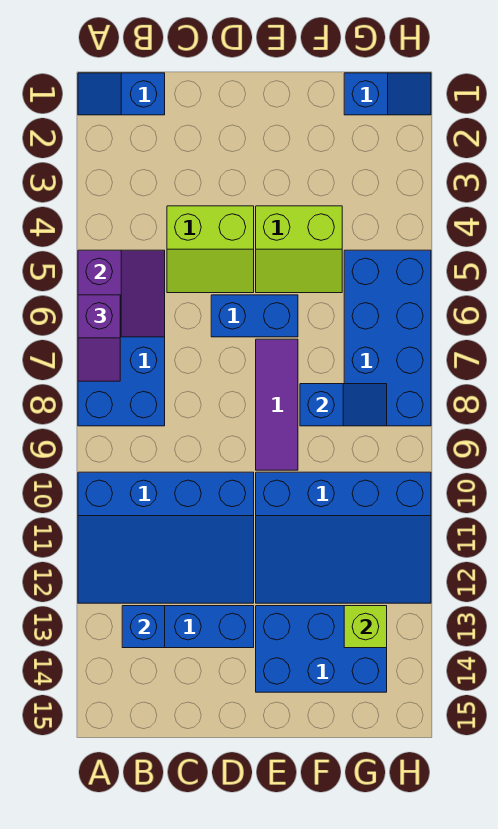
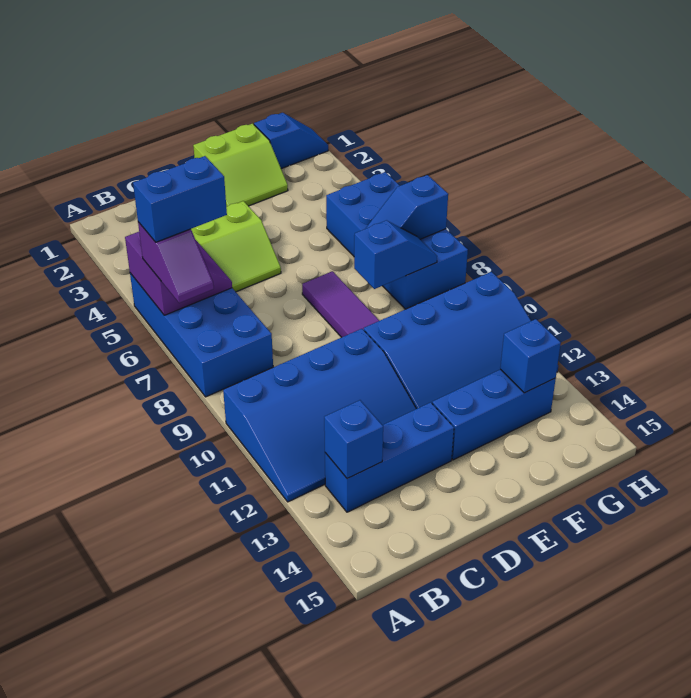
blue 1x2 slope [78,73,165,115] -> blue 1x2 slope moved to [366,175,448,239]
blue 1x2 brick [211,295,298,337] -> blue 1x2 brick moved to [133,156,227,242]
lime 2x2 slope [256,206,342,293] -> lime 2x2 slope moved to [193,124,288,207]
blue 2x3 brick [256,606,387,692] -> blue 1x3 brick [432,369,556,460]
lime 1x1 brick [344,606,387,648] -> blue 1x1 brick [500,319,561,393]

